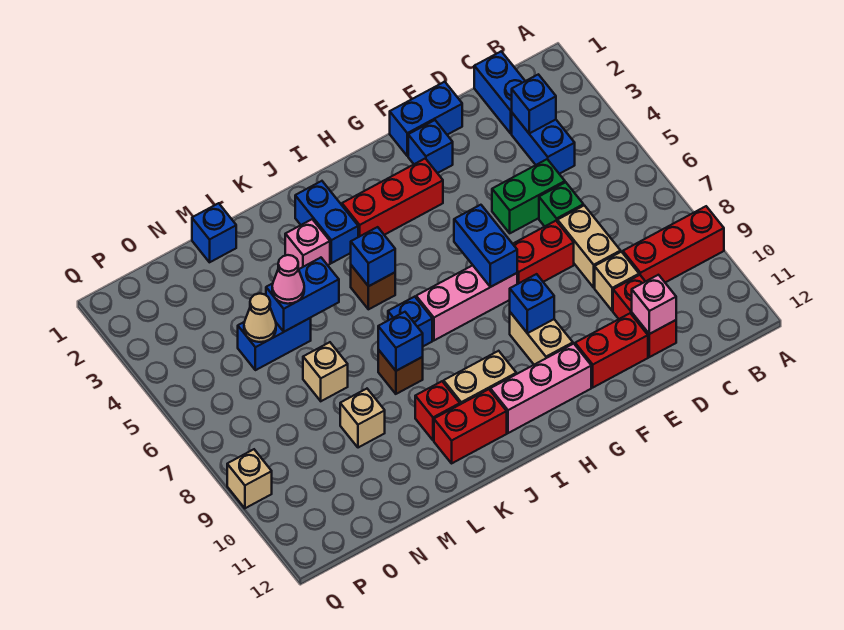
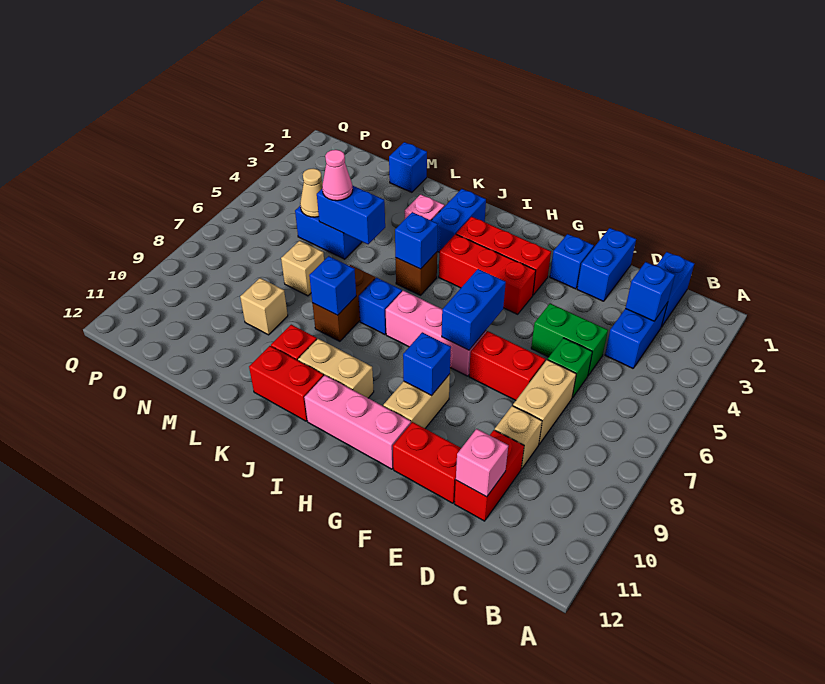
red 1x3 brick [623,206,724,282] -> red 1x3 brick moved to [439,234,536,314]
blue 1x2 brick [390,82,462,156] -> blue 1x2 brick turned to [577,228,636,301]
brown 1x1 brick [378,350,423,394] -> brown 1x2 brick [312,265,375,341]
tan 1x1 brick [227,449,272,508] -> none

